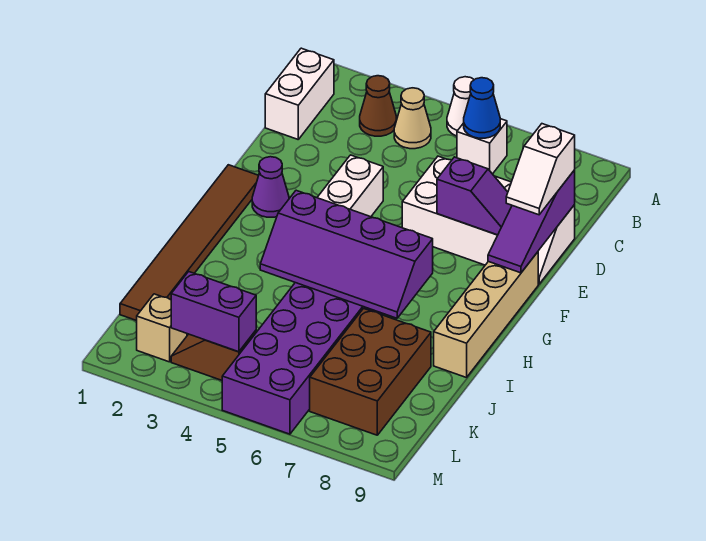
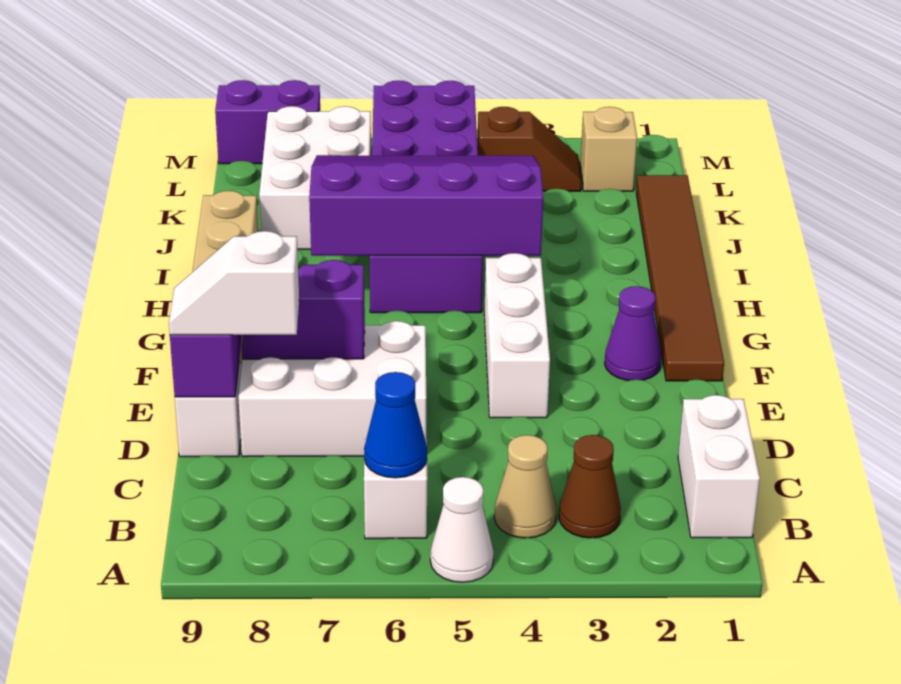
white 1x2 slope [506,124,575,215] -> white 1x2 slope turned to [169,231,299,335]
purple 2x4 slope [260,190,433,318] -> purple 3x4 slope [309,155,543,256]
brown 2x3 brick [310,308,431,435] -> white 2x3 brick [259,106,371,249]
purple 1x2 brick [171,272,256,352] -> purple 1x2 brick moved to [215,80,320,164]

